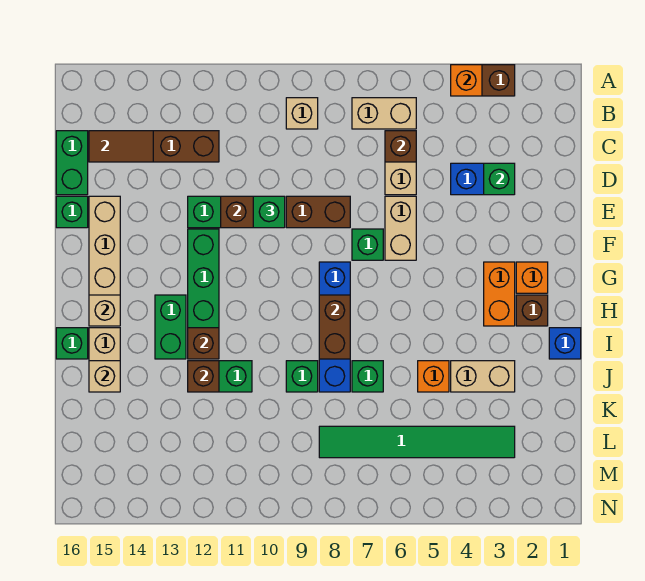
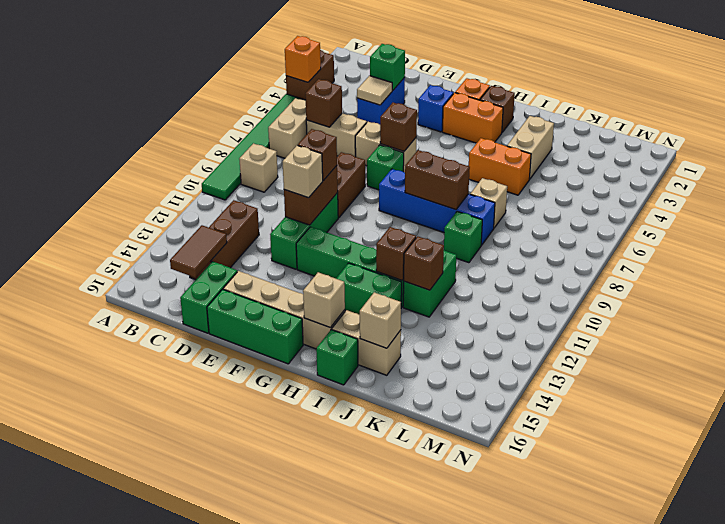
green 1x2 brick [56,131,88,195] -> green 1x2 brick turned to [180,261,237,333]
none -> tan 1x1 tile [357,76,392,105]
green 1x1 brick [253,196,285,228] -> brown 1x1 brick [298,129,337,181]
none -> tan 1x1 brick [283,145,323,198]
green 1x1 brick [56,196,88,228] -> green 1x3 brick [207,289,303,364]
none -> brown 1x1 brick [380,103,417,151]
blue 1x1 brick [549,328,581,359] -> blue 1x1 brick moved to [418,85,453,132]
orange 1x1 brick [418,361,449,392] -> orange 1x2 brick [469,138,531,195]
green 1x1 brick [352,361,383,392] -> tan 1x1 brick [470,178,507,228]
green 1x6 tile [319,426,515,458] -> green 1x6 tile moved to [202,94,306,200]

